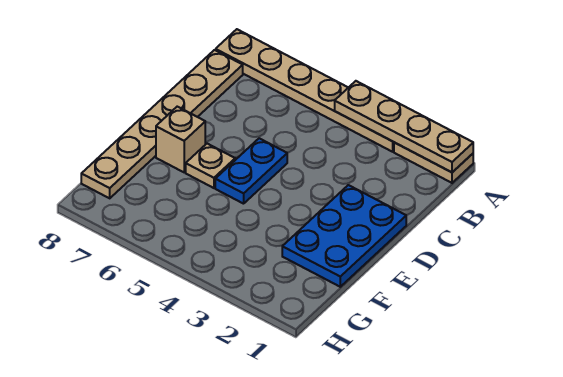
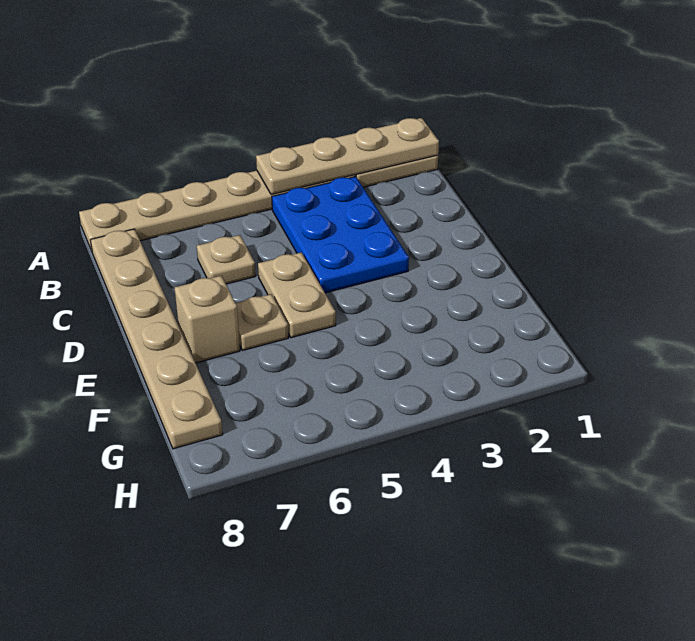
none -> tan 1x1 plate [197,235,256,284]
blue 2x3 plate [282,185,406,287] -> blue 2x3 plate moved to [272,177,409,293]
blue 1x2 plate [215,138,287,204] -> tan 1x2 plate [258,252,336,338]

